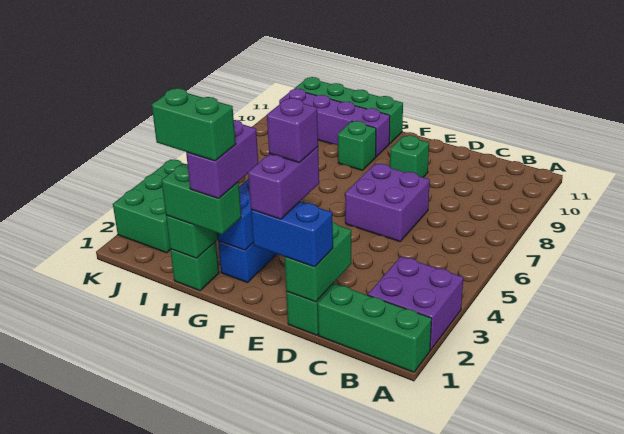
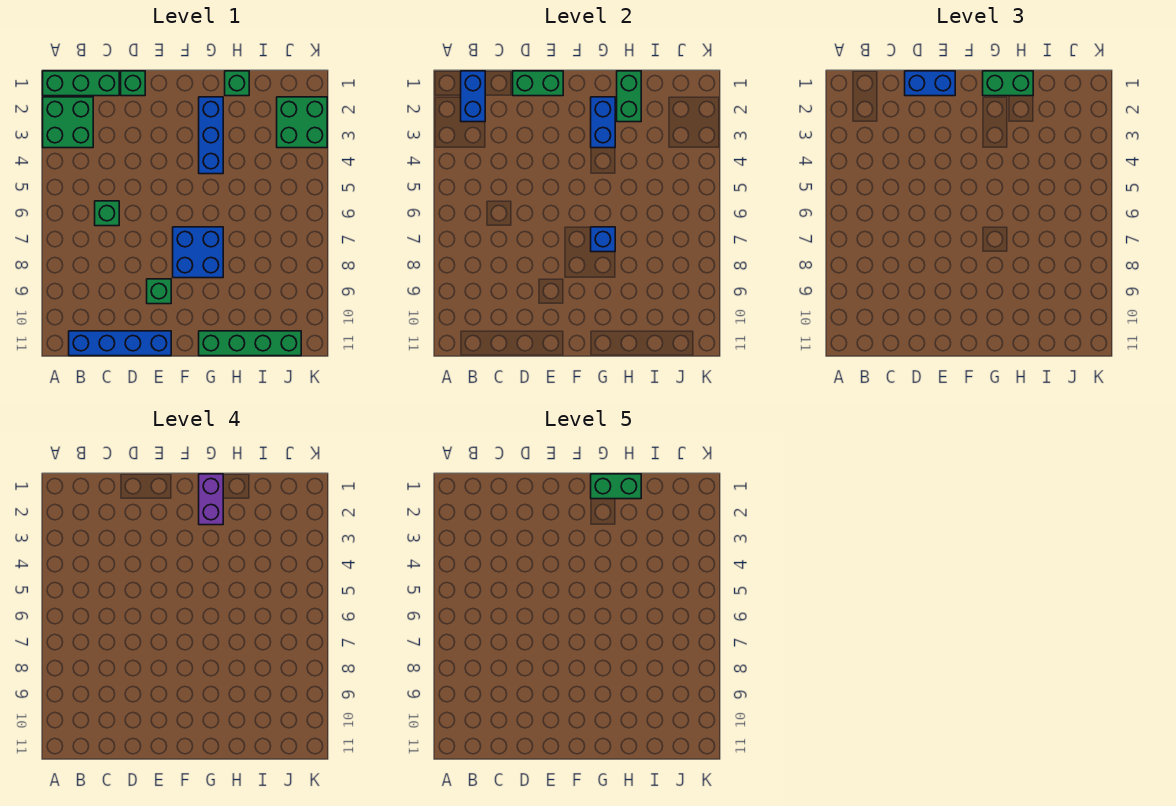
purple 2x2 brick [368,256,463,350] -> green 2x2 brick [43,97,93,148]
none -> blue 1x2 brick [461,71,485,122]
none -> blue 1x4 brick [69,331,171,356]
green 1x2 brick [285,222,352,302] -> green 1x2 brick turned to [513,71,563,96]
purple 2x2 brick [345,164,430,242] -> none
purple 1x2 brick [248,147,319,219] -> none
purple 1x1 brick [267,98,318,162] -> none
none -> blue 2x2 brick [173,227,223,278]
none -> blue 1x1 brick [591,227,615,252]
green 1x1 brick [338,121,376,170] -> green 1x1 brick moved to [95,201,119,226]
purple 1x4 brick [279,89,390,157] -> none
green 2x3 brick [113,159,184,253] -> green 2x2 brick [277,97,327,148]

